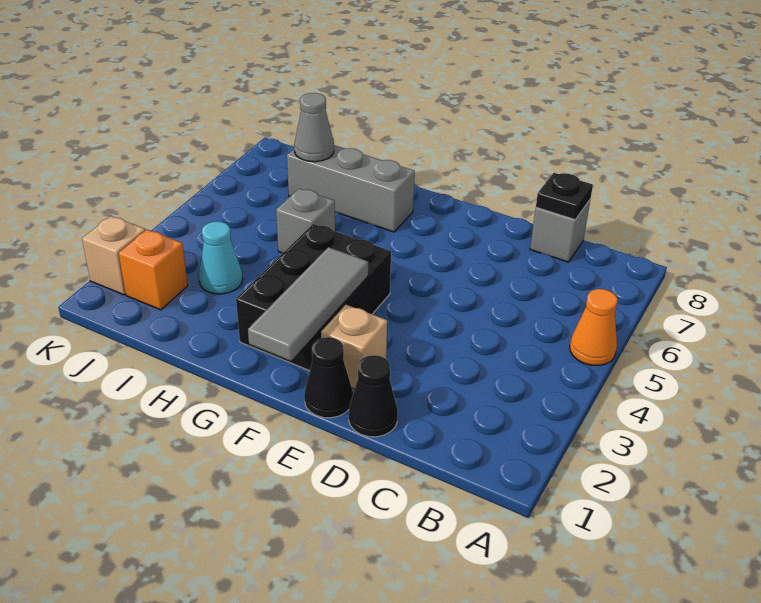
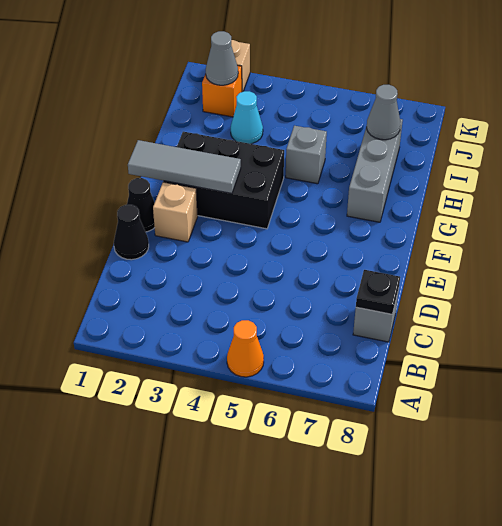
none -> grey 1x1 cone [206,31,238,85]

